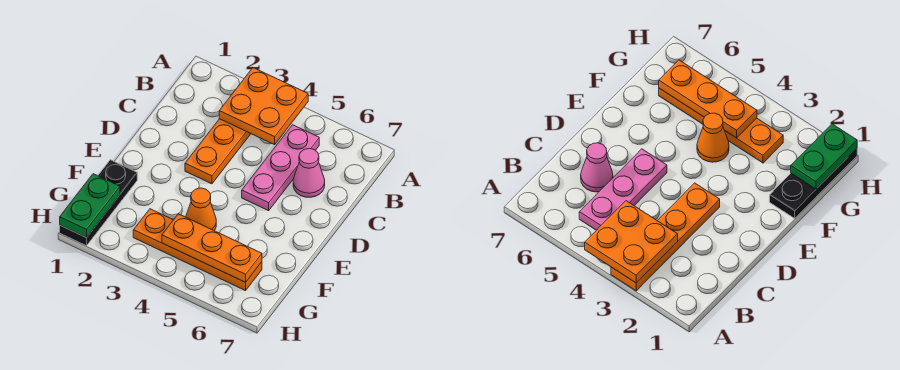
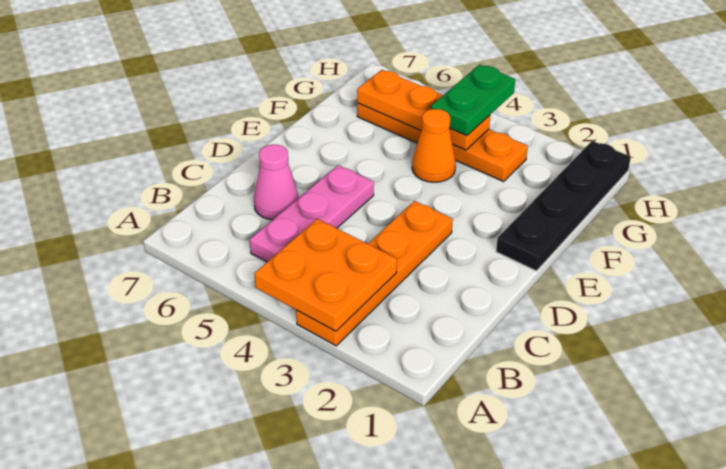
black 1x3 plate [60,160,137,246] -> black 1x4 plate [496,141,631,271]
green 1x2 plate [60,174,120,238] -> green 1x2 plate moved to [431,65,515,136]

